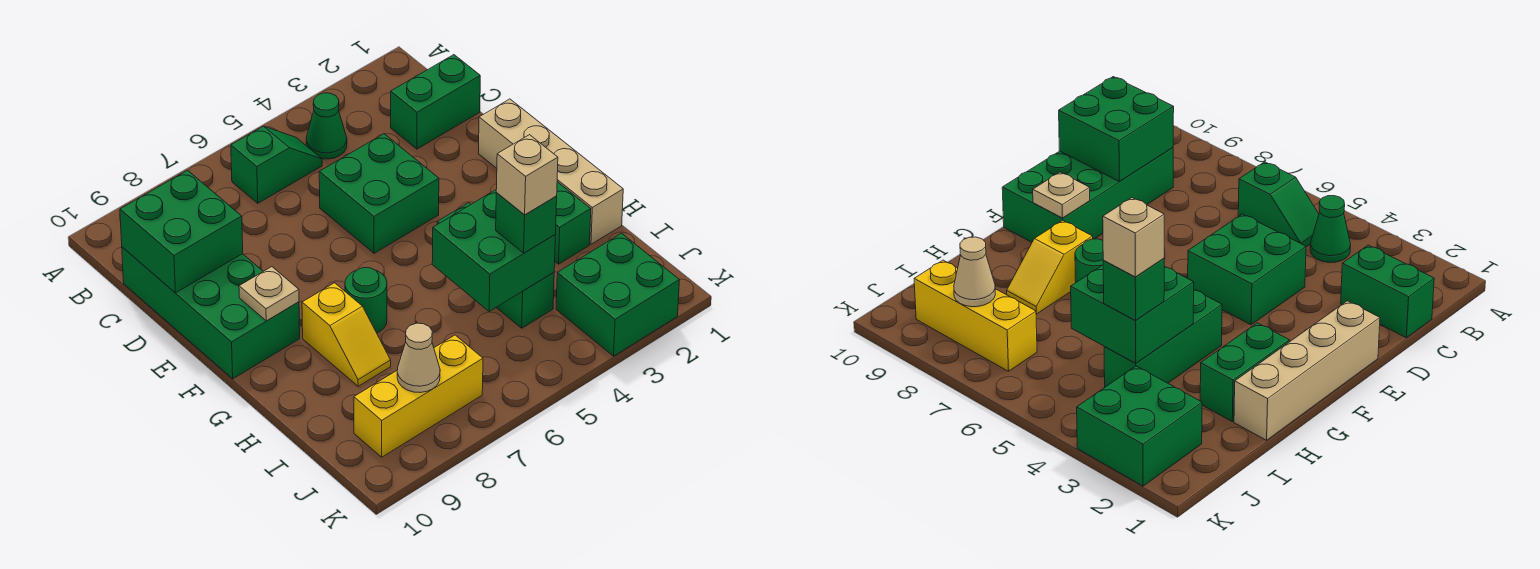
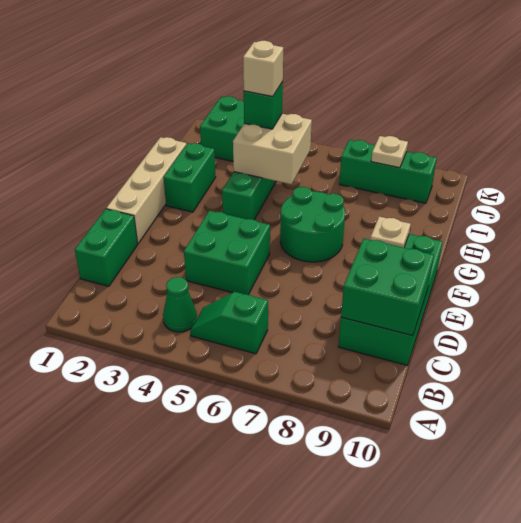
green 1x2 brick [391,55,480,149] -> green 1x2 brick turned to [75,209,138,286]
green 1x1 round brick [345,268,387,333] -> green 2x2 round brick [280,187,345,262]
yellow 1x2 slope [302,283,391,386] -> none
green 2x2 brick [432,190,555,311] -> tan 2x2 brick [233,114,312,184]
yellow 1x3 brick [354,335,483,457] -> green 1x3 brick [339,140,437,203]
tan 1x1 cone [397,323,440,393] -> tan 1x1 plate [371,136,408,168]

